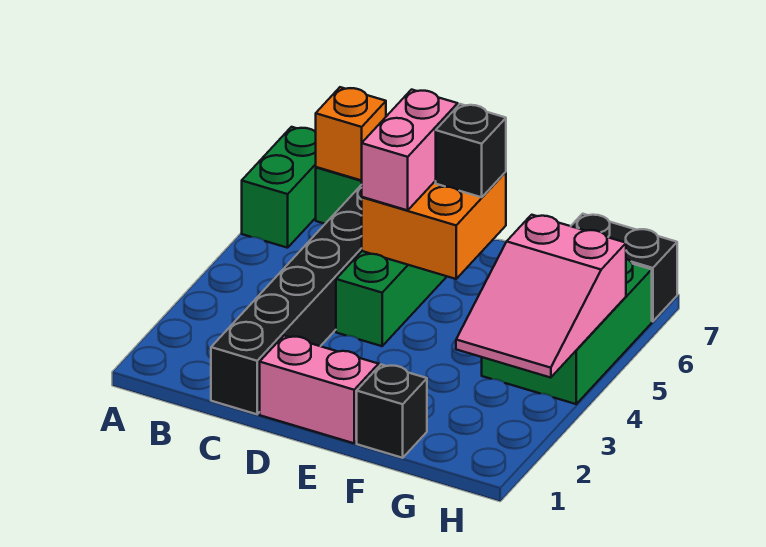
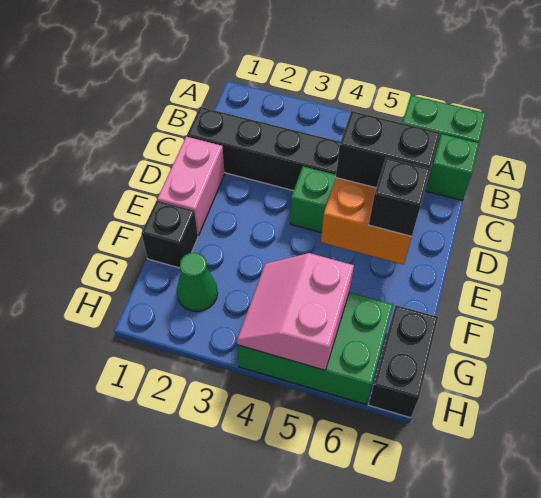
orange 1x1 brick [316,87,386,181] -> none
pink 1x2 brick [362,90,458,210] -> black 1x2 brick [336,111,440,188]
none -> green 1x1 cone [177,253,218,312]
pink 2x3 slope [456,215,626,378] -> pink 2x2 slope [237,253,354,370]

